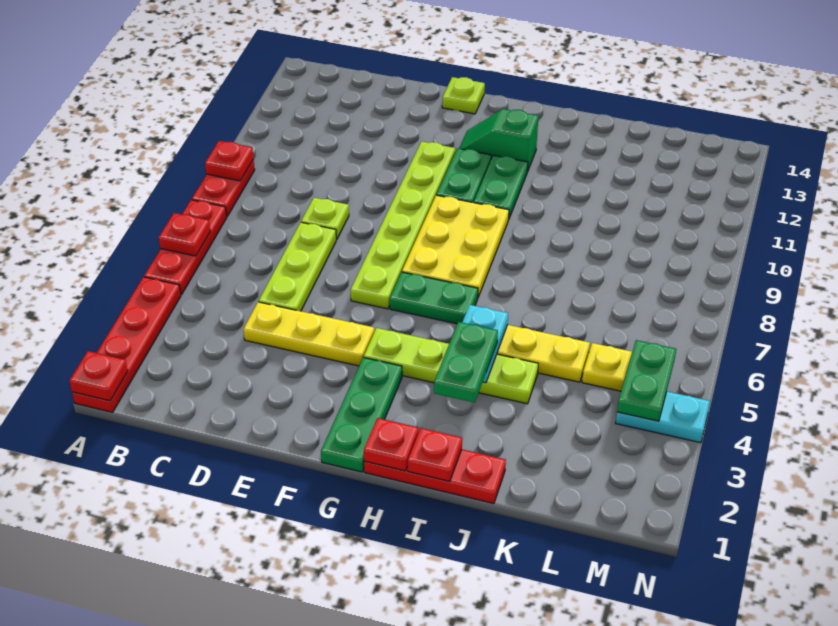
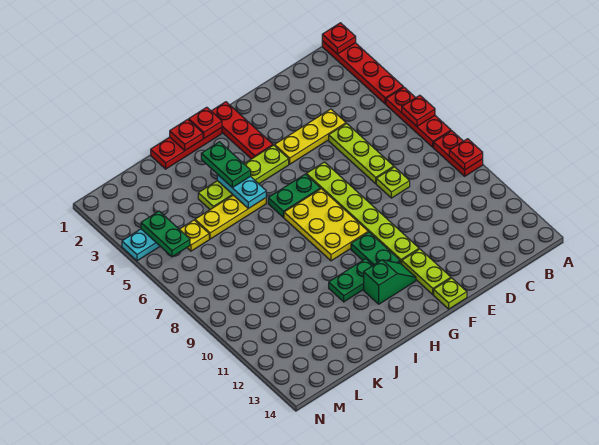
none -> lime 1x2 plate [402,249,451,295]
green 1x3 plate [321,357,402,472] -> red 1x3 plate [212,102,273,159]
green 1x2 plate [474,155,528,220] -> green 1x2 plate turned to [329,259,373,302]

